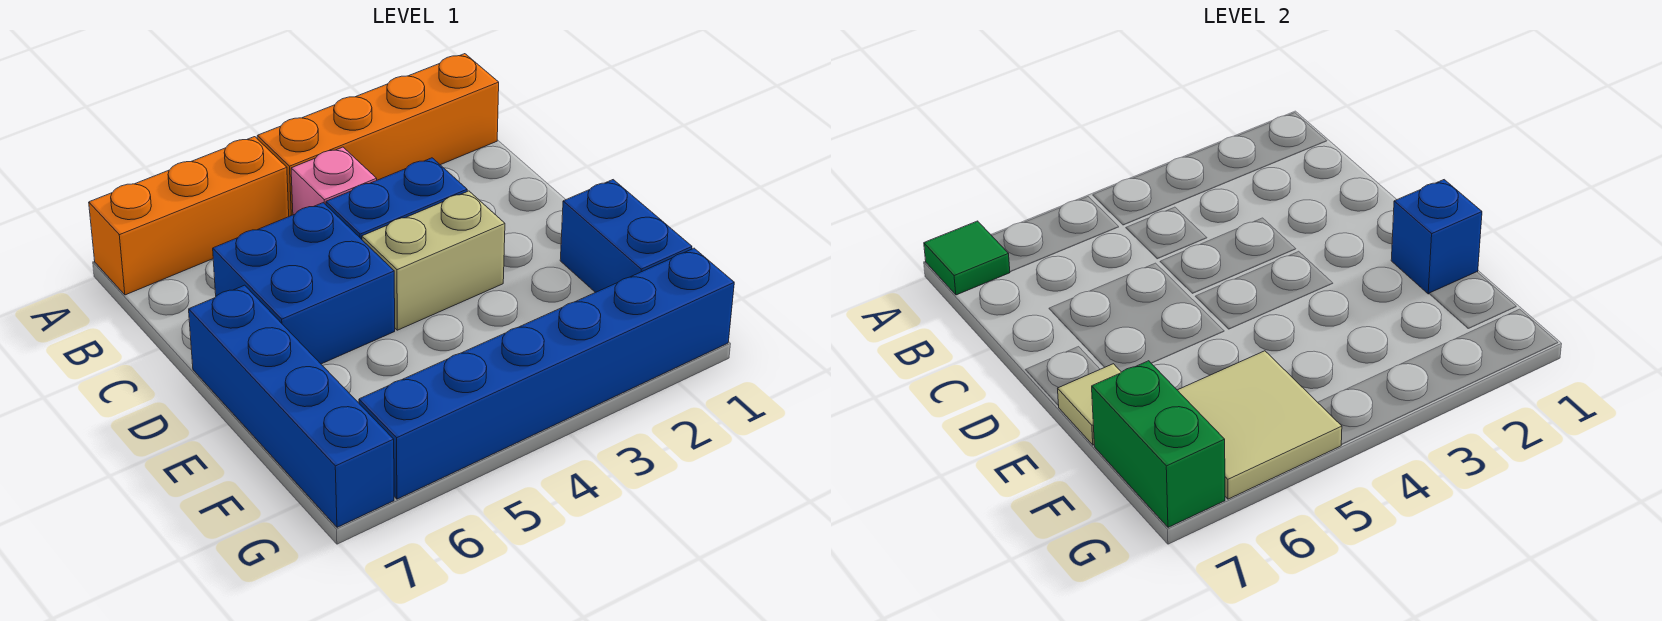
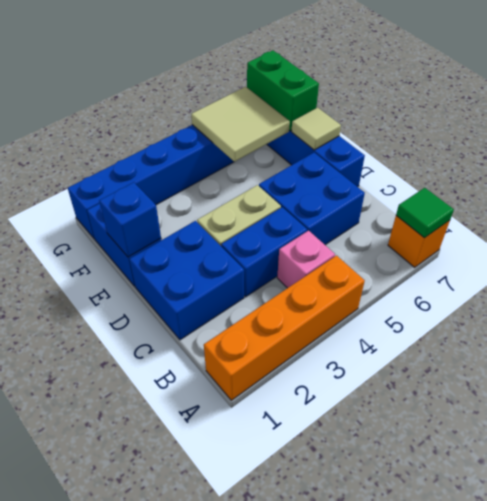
orange 1x3 brick [89,137,289,295] -> orange 1x1 brick [388,216,450,267]
none -> blue 2x2 brick [129,221,244,340]

